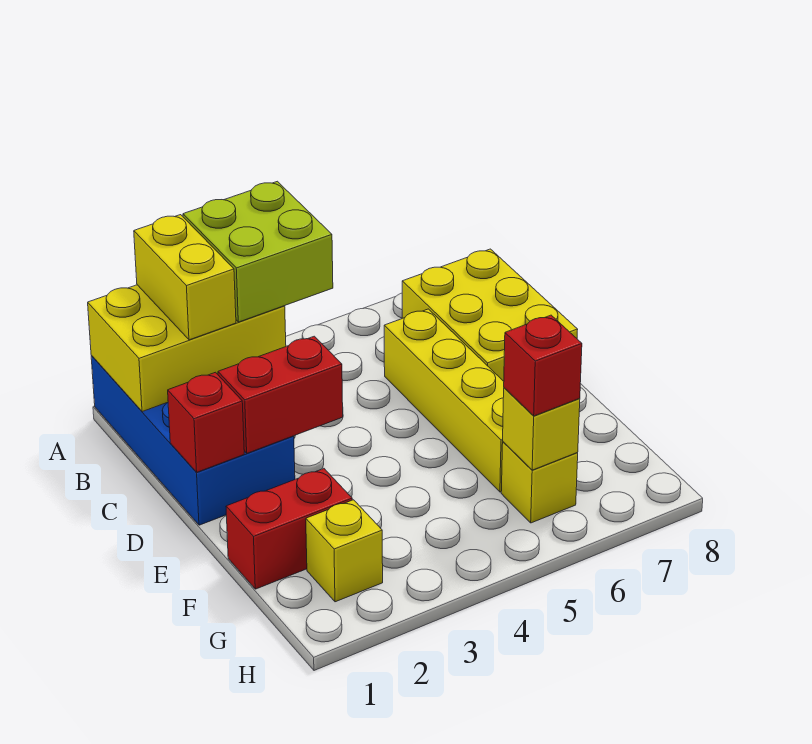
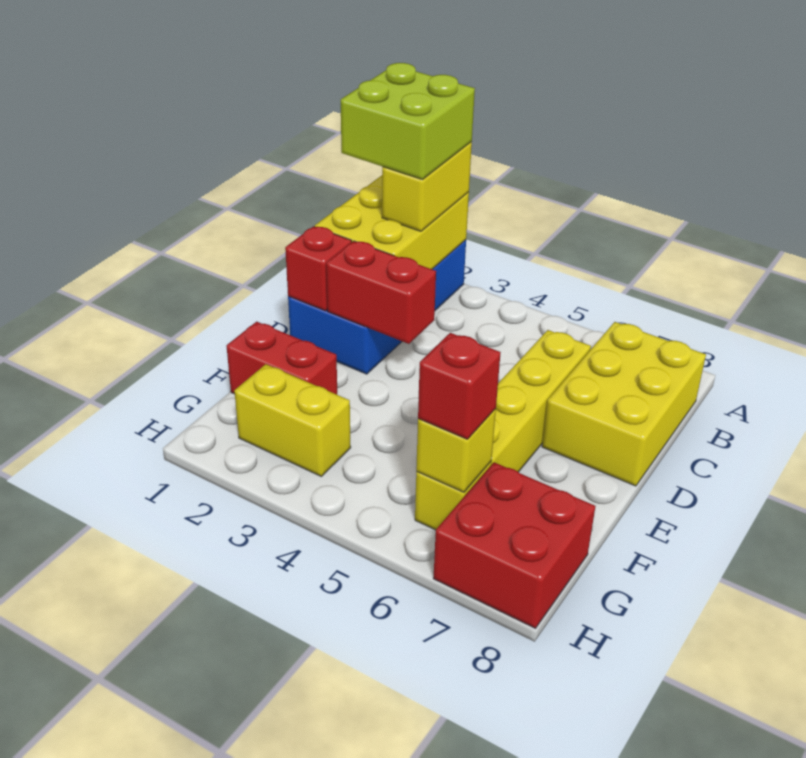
yellow 2x3 brick [88,285,286,412] -> yellow 2x3 brick turned to [315,176,469,269]
lime 2x2 brick [183,181,333,322] -> lime 2x2 brick moved to [341,63,475,180]
yellow 1x1 brick [306,500,383,602] -> yellow 1x2 brick [234,364,351,476]
none -> red 2x2 brick [433,462,596,628]

